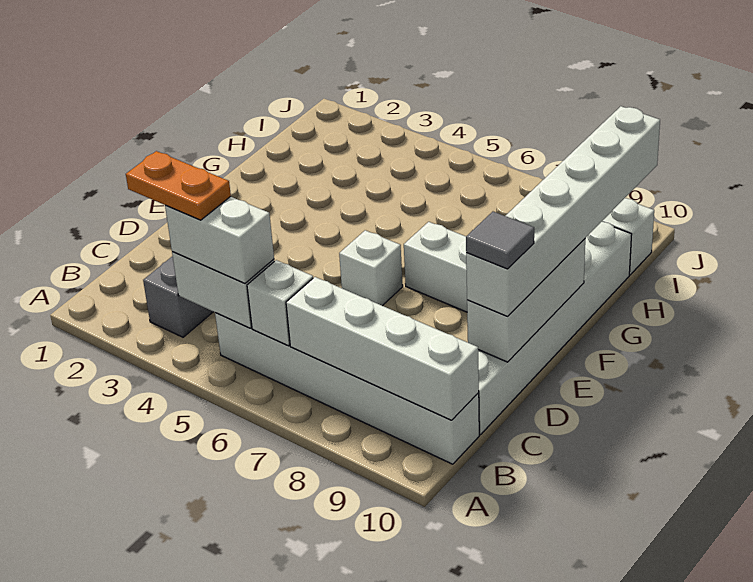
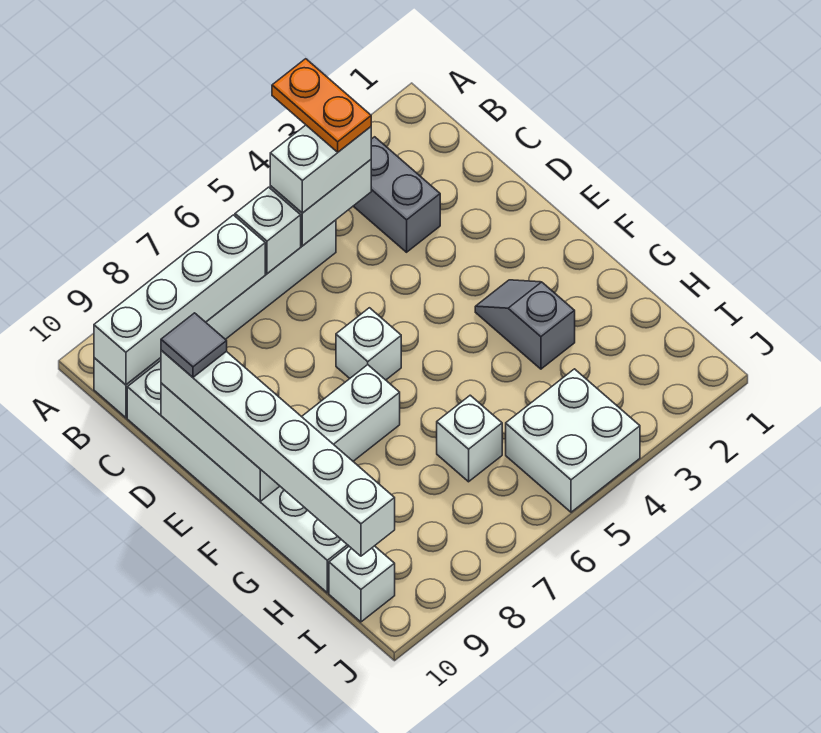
orange 1x2 plate [126,151,231,220] -> orange 1x2 plate turned to [272,59,371,152]
none -> grey 1x2 slope [475,280,575,369]
none -> white 1x1 brick [437,395,502,482]
none -> white 2x2 brick [506,369,640,512]

